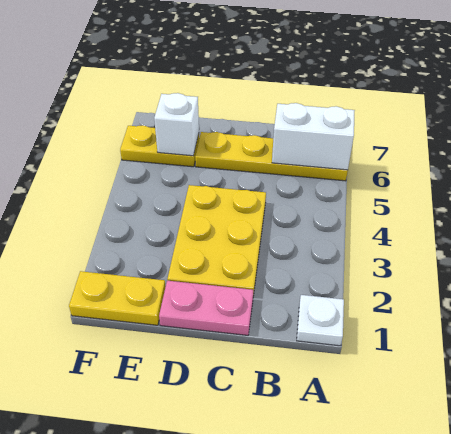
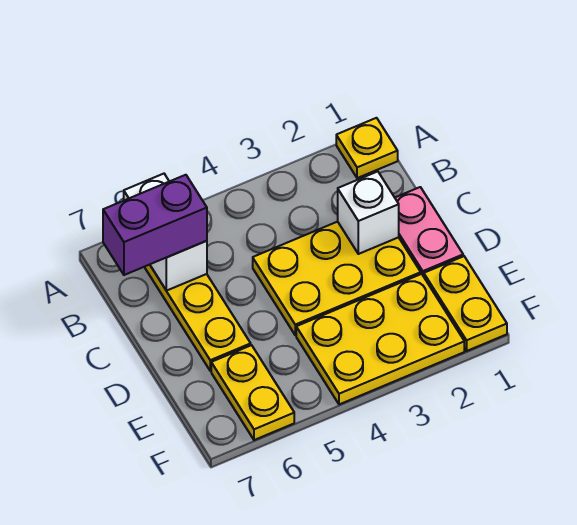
white 1x1 plate [297,295,344,346] -> yellow 1x1 plate [336,118,398,178]
none -> purple 1x2 brick [103,175,207,275]
none -> yellow 2x3 plate [296,274,464,404]
white 1x1 brick [154,93,199,156] -> white 1x1 brick moved to [338,171,399,254]

